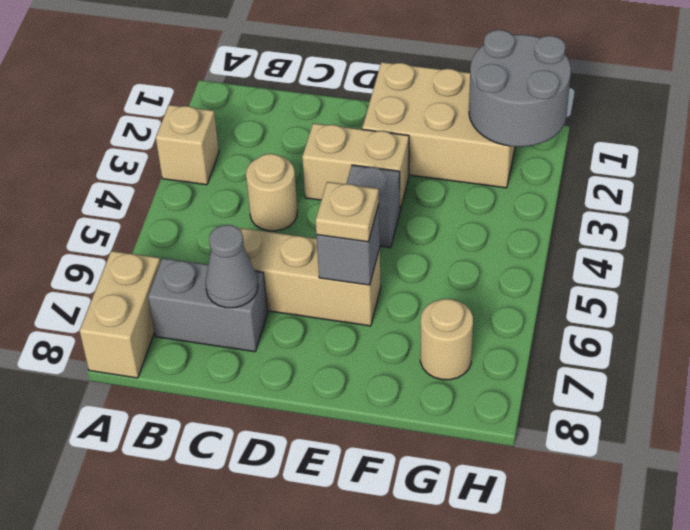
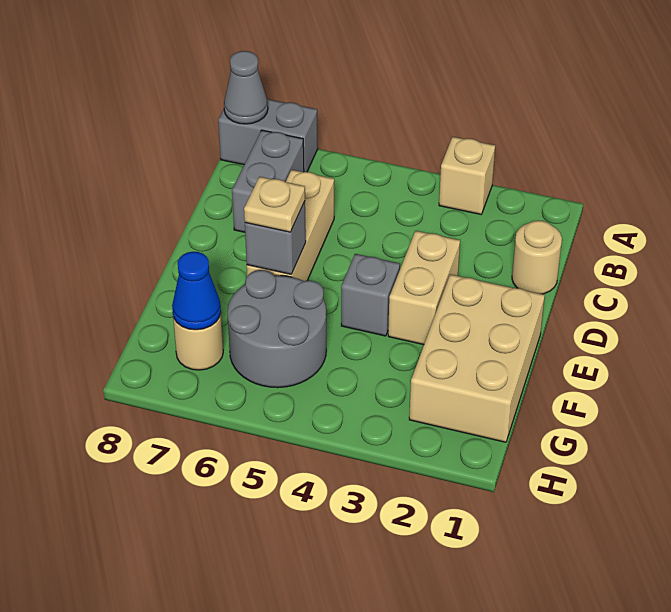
tan 1x2 brick [80,251,160,378] -> grey 1x2 brick [218,99,318,172]
tan 1x1 round brick [246,154,298,231] -> tan 1x1 round brick moved to [512,221,562,294]
grey 1x1 cone [205,225,258,308] -> grey 1x1 cone moved to [224,51,268,124]
grey 2x2 round brick [469,30,571,147] -> grey 2x2 round brick moved to [227,270,326,388]
none -> blue 1x1 cone [172,252,221,330]

